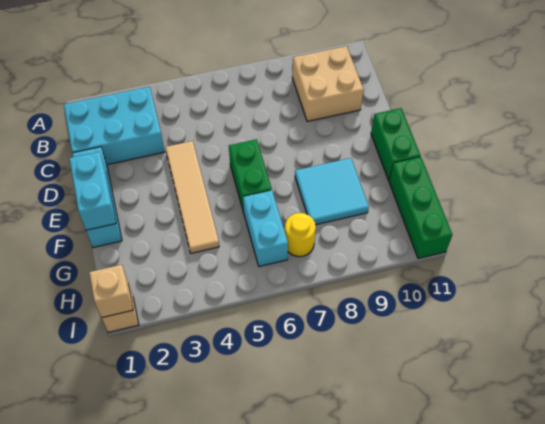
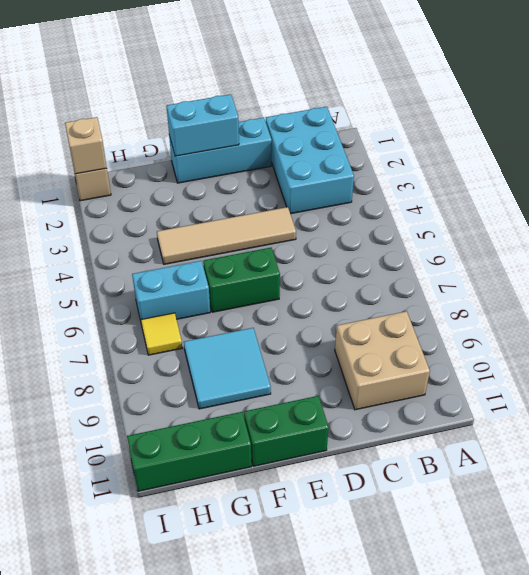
yellow 1x1 round brick [285,213,316,257] -> yellow 1x1 tile [141,313,182,355]

